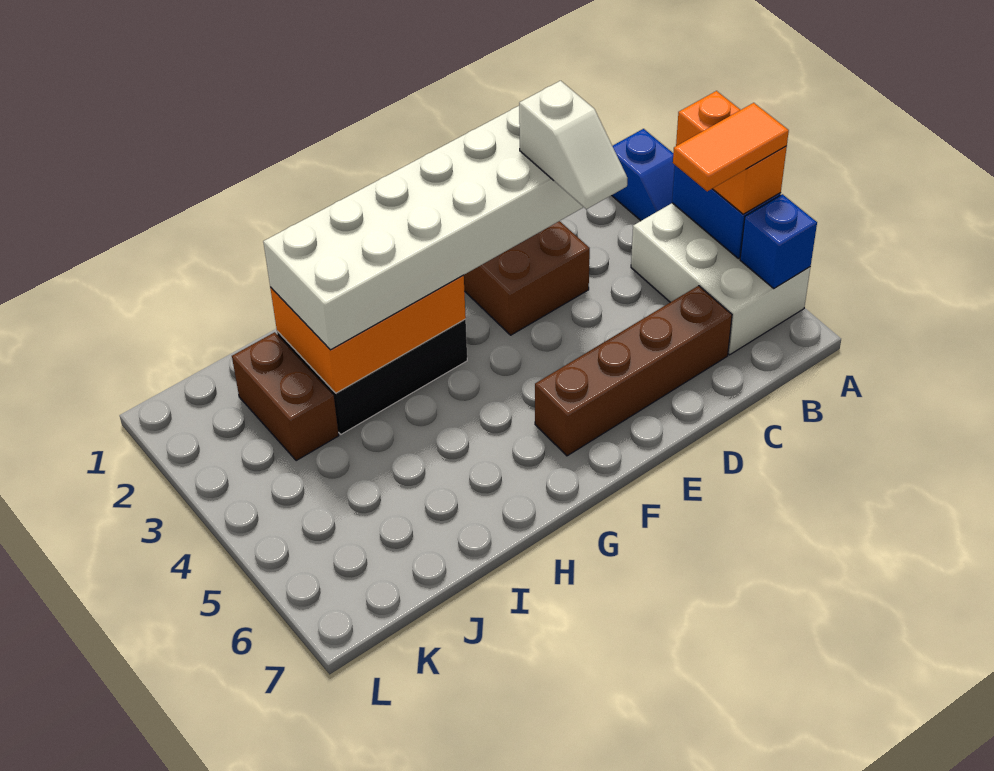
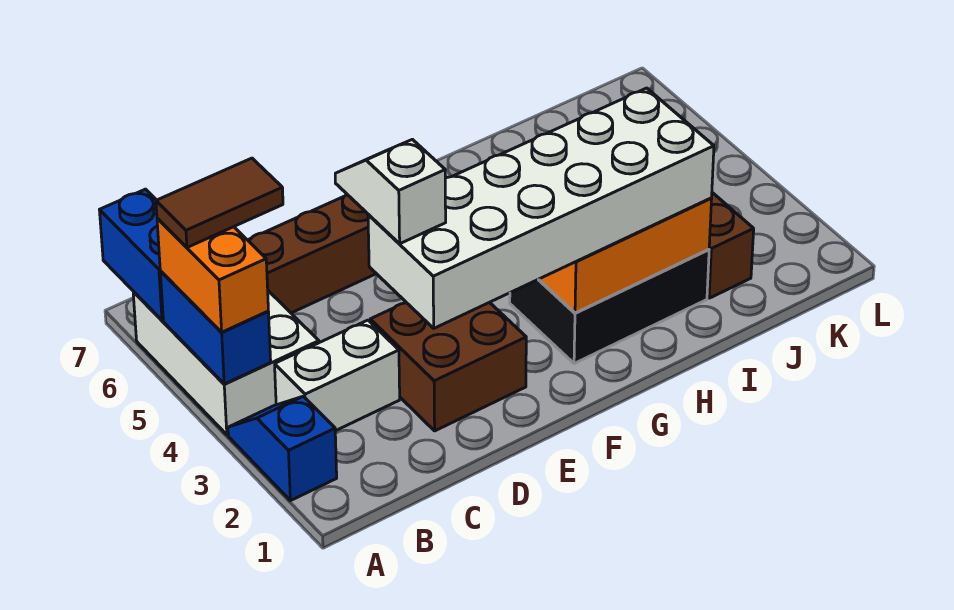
orange 1x2 tile [673,103,789,191] -> brown 1x2 tile [156,158,283,247]
blue 1x1 brick [740,194,817,288] -> blue 1x2 brick [100,189,163,320]
none -> white 1x2 brick [275,320,400,431]

